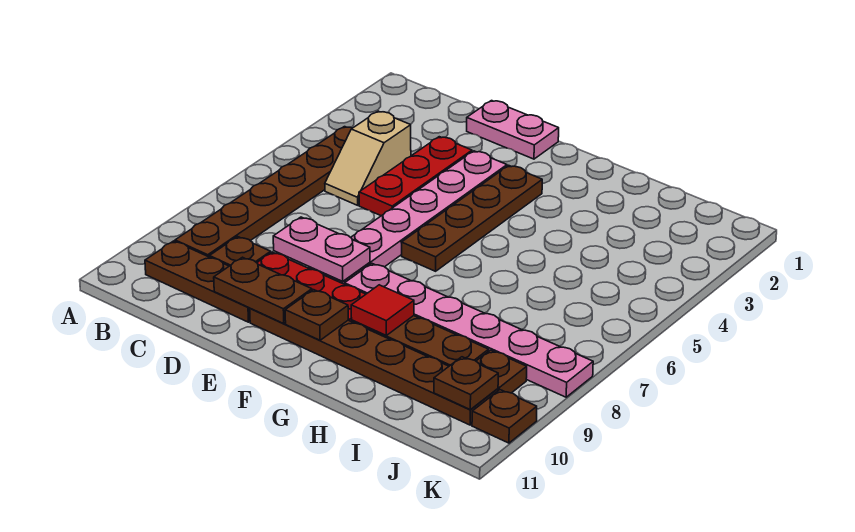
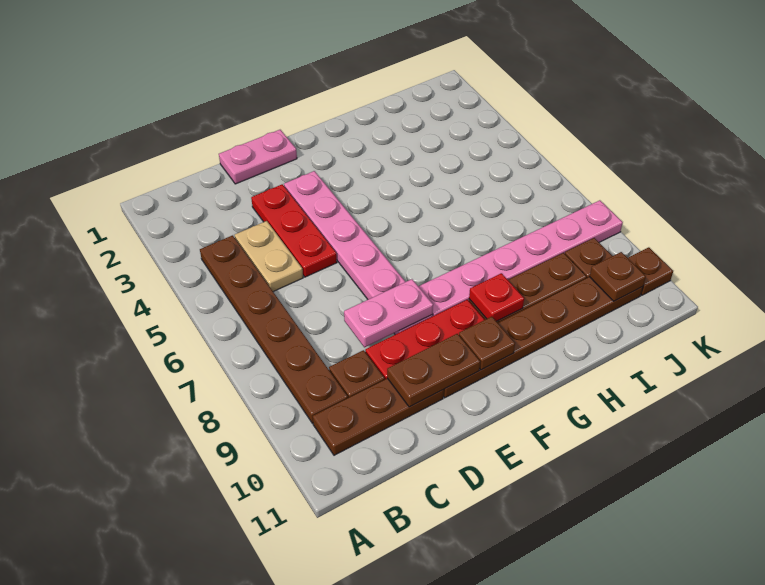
tan 1x2 slope [325,111,411,205] -> tan 1x2 plate [235,221,303,292]
brown 1x4 plate [401,165,542,271] -> none
red 1x1 tile [351,285,414,335] -> red 1x1 plate [469,273,524,321]

